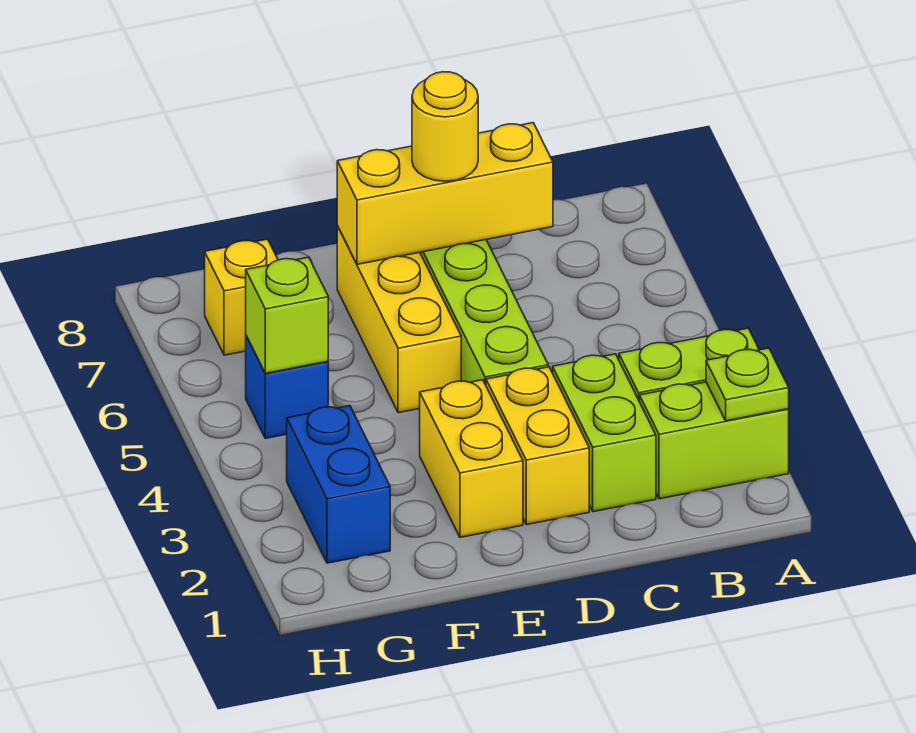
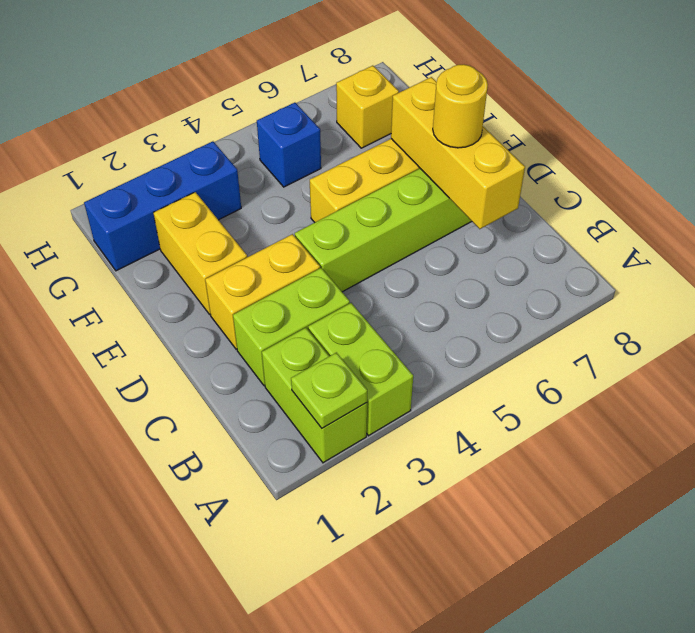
yellow 1x2 brick [420,380,523,537] -> yellow 1x2 brick turned to [153,192,247,314]
blue 1x2 brick [287,406,390,563] -> blue 1x3 brick [84,141,241,271]
lime 1x1 brick [246,257,328,373] -> none

